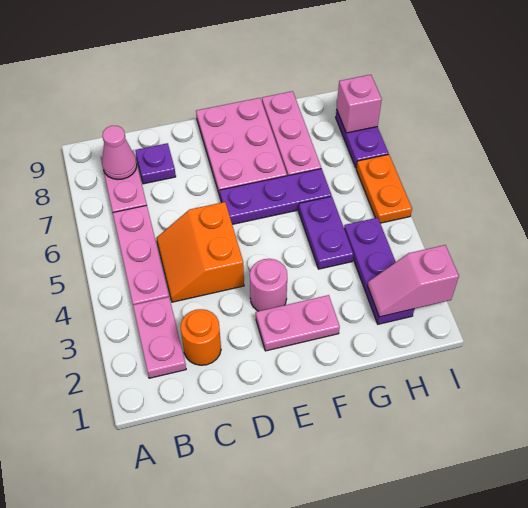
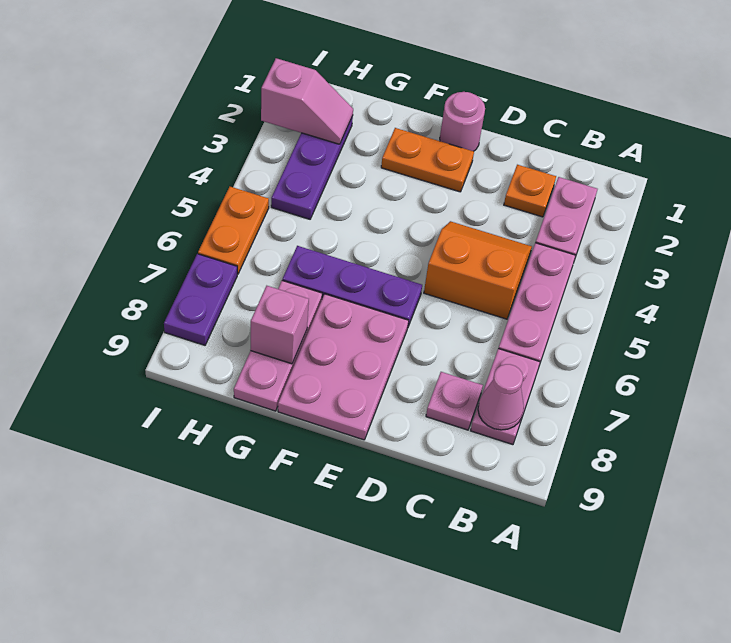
orange 1x1 round brick [181,309,221,365] -> orange 1x1 plate [504,165,556,217]
orange 2x2 slope [157,202,244,302] -> orange 2x2 slope turned to [424,221,532,319]
purple 1x1 plate [135,143,176,184] -> pink 1x1 plate [426,372,483,430]
pink 1x2 plate [256,295,340,351] -> orange 1x2 plate [381,128,474,192]
pink 1x1 round brick [250,259,287,311] -> pink 1x1 round brick moved to [440,92,485,151]
purple 1x2 plate [299,196,353,269] -> none
pink 1x1 brick [337,75,382,133] -> pink 1x1 brick moved to [250,286,309,364]

